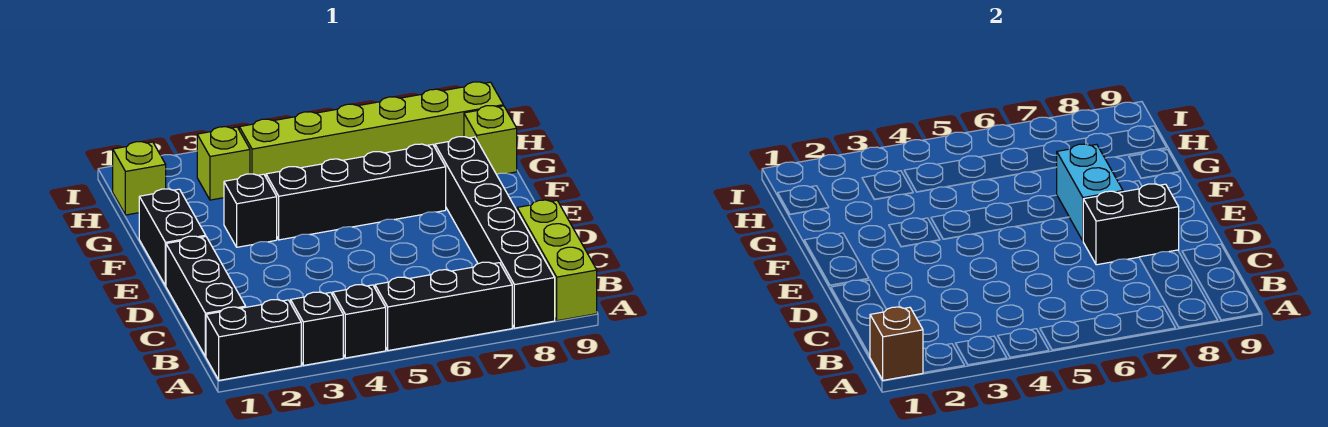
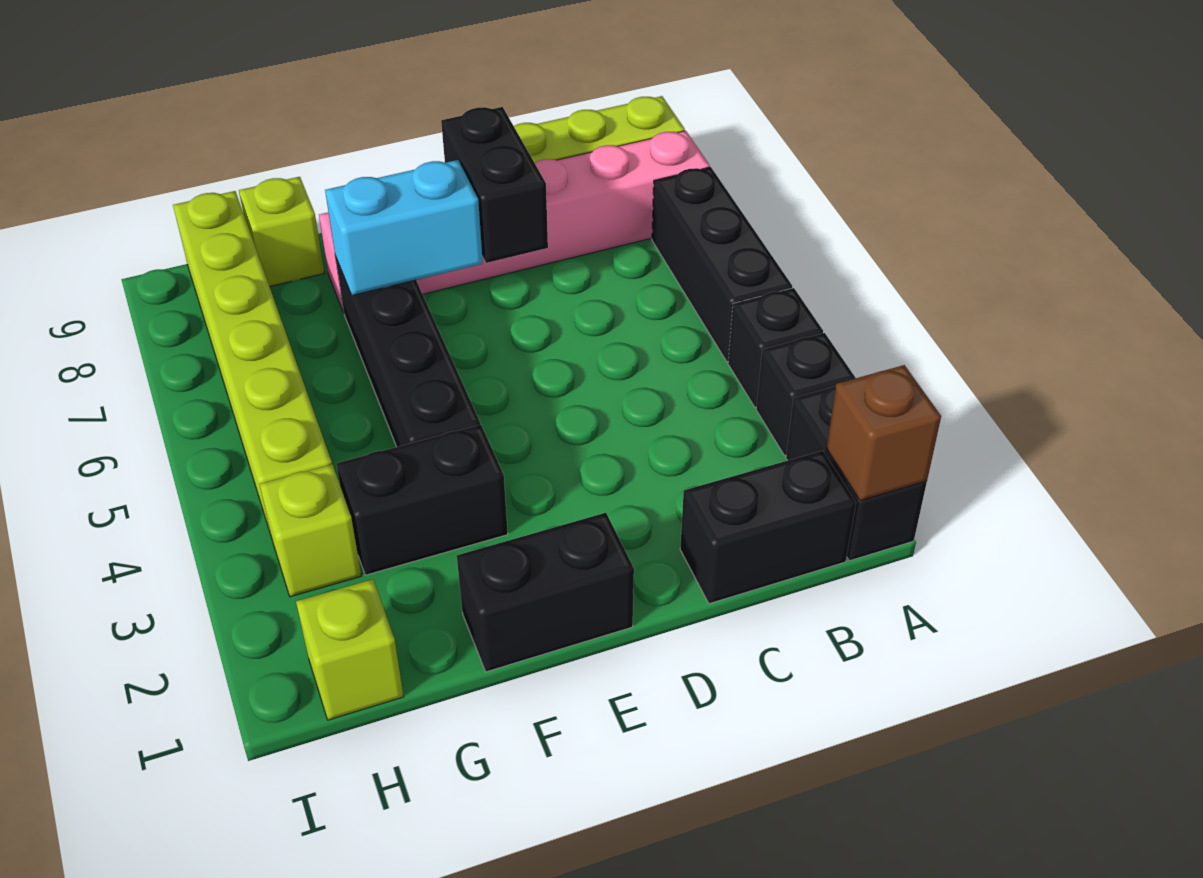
black 1x6 brick [435,137,555,328] -> pink 1x6 brick [319,131,710,312]
black 1x3 brick [166,236,246,357] -> black 1x2 brick [680,451,856,604]
black 1x1 brick [224,174,277,247] -> black 1x2 brick [336,425,508,575]

